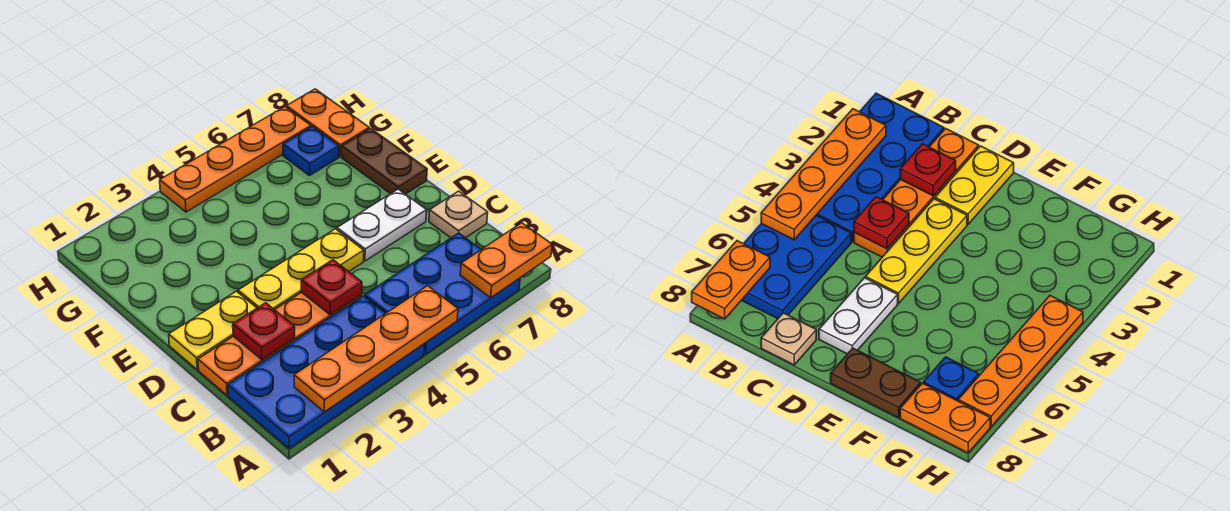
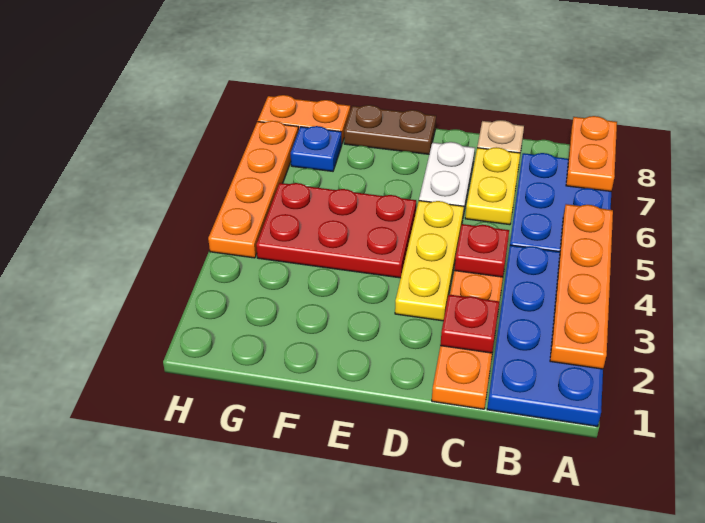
yellow 1x2 plate [169,291,257,370] -> yellow 1x2 plate moved to [465,147,520,225]
none -> red 2x3 plate [256,183,416,278]

